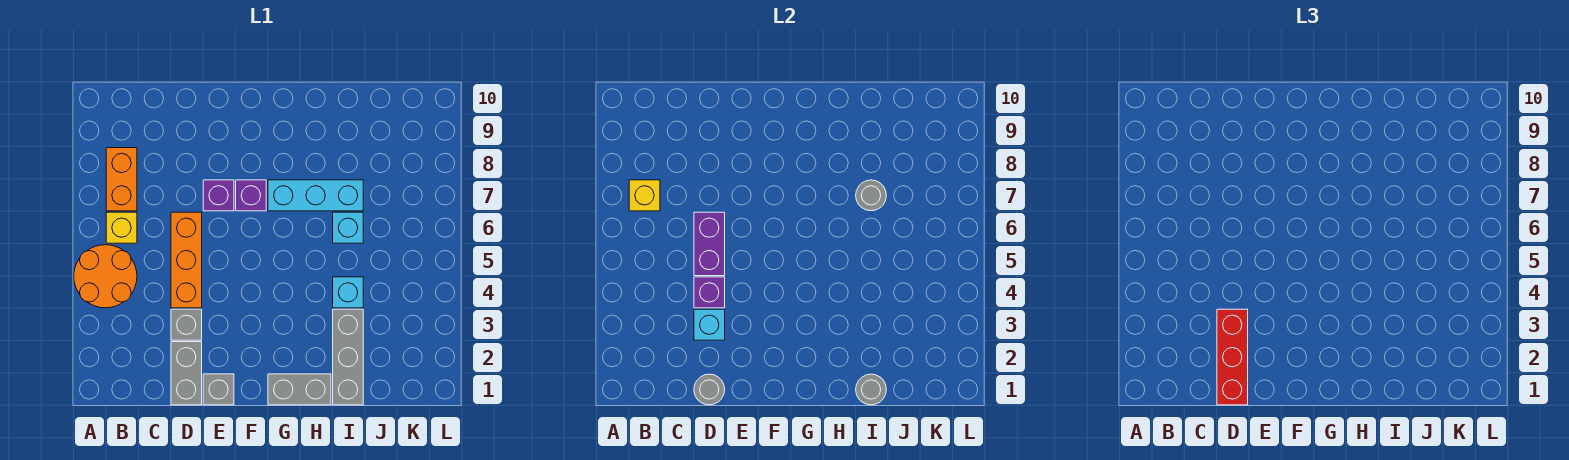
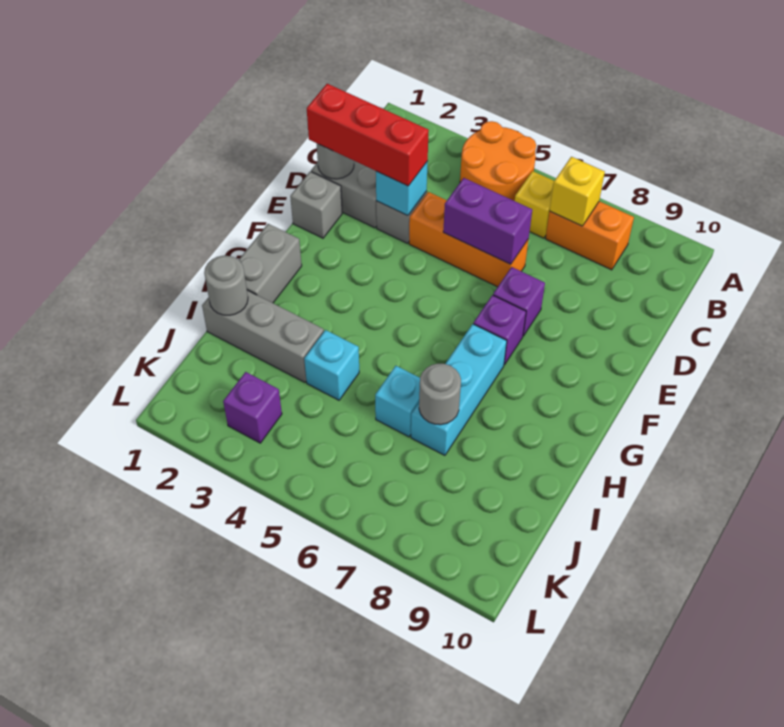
purple 1x1 brick [694,277,725,308] -> purple 1x1 brick moved to [223,372,282,443]

